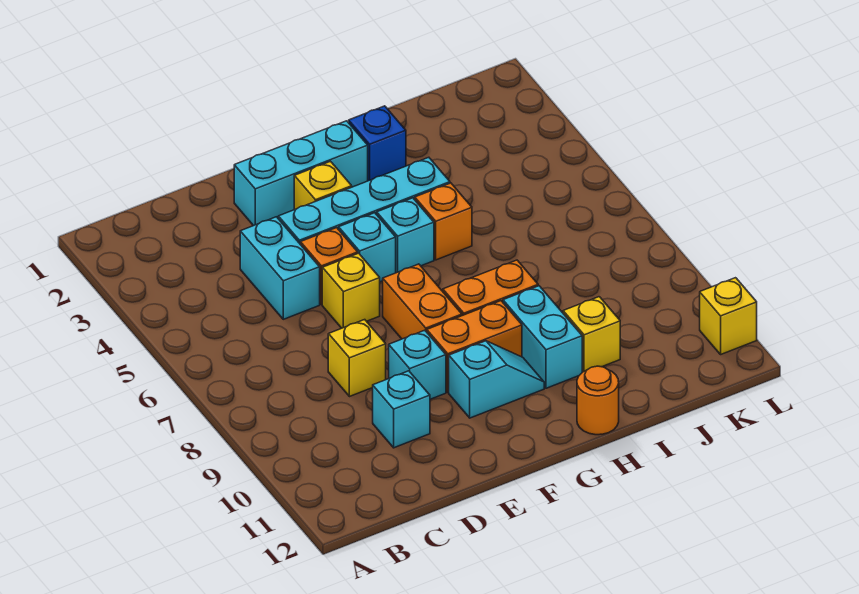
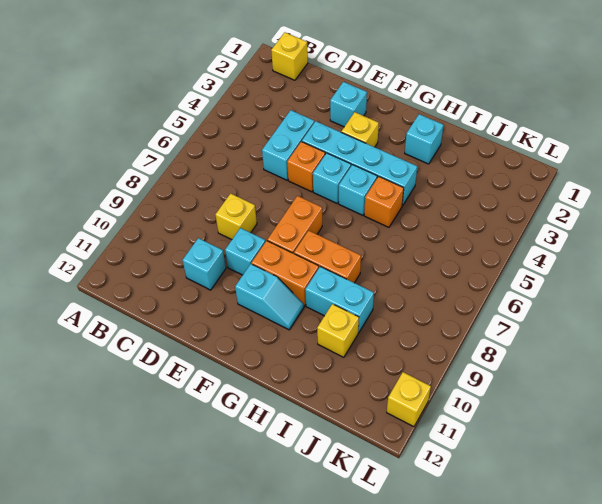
cyan 1x3 brick [234,121,368,226] -> cyan 1x1 brick [330,82,367,127]
yellow 1x1 brick [322,253,380,328] -> yellow 1x1 brick moved to [271,32,308,80]
blue 1x1 brick [349,106,406,181] -> cyan 1x1 brick [405,114,444,164]
cyan 1x2 brick [503,286,582,388] -> cyan 1x2 brick turned to [305,267,374,333]
orange 1x1 round brick [577,366,619,435] -> none

